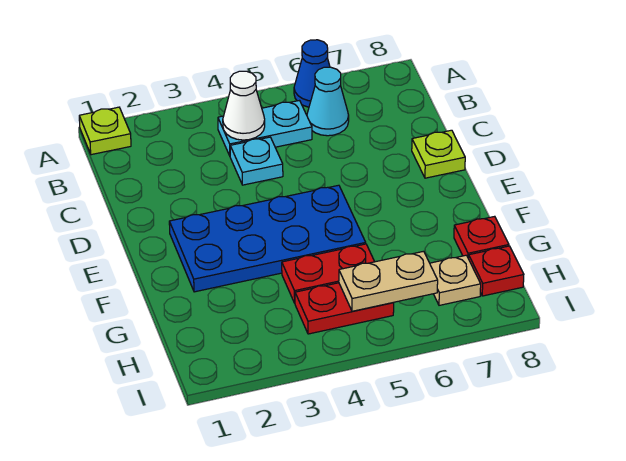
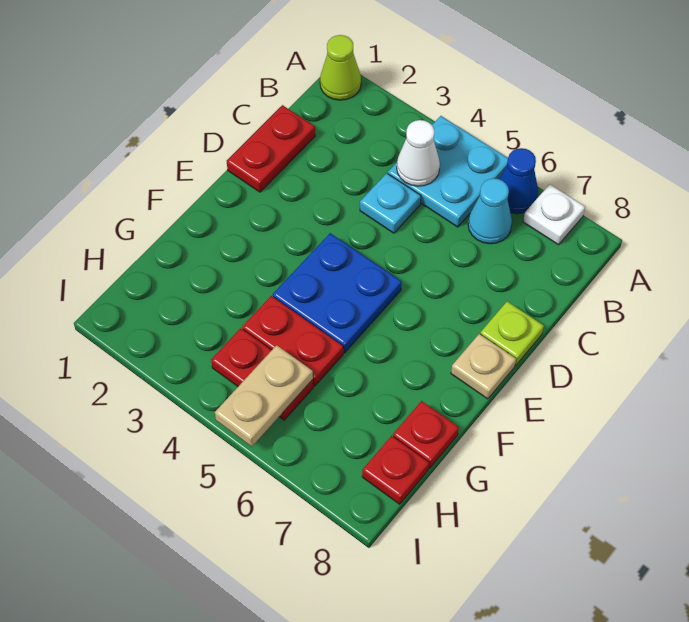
lime 1x1 plate [79,107,131,155] -> lime 1x1 cone [320,35,361,100]
none -> white 1x1 plate [523,184,585,245]
cyan 1x2 plate [218,101,312,156] -> cyan 2x2 plate [388,116,508,227]
none -> red 1x2 plate [227,105,315,192]
blue 2x4 plate [169,185,366,292] -> blue 2x2 plate [273,233,402,353]
tan 1x2 plate [339,251,438,311] -> tan 1x2 plate turned to [215,345,313,447]
tan 1x1 plate [430,255,481,305] -> tan 1x1 plate moved to [451,334,516,399]

